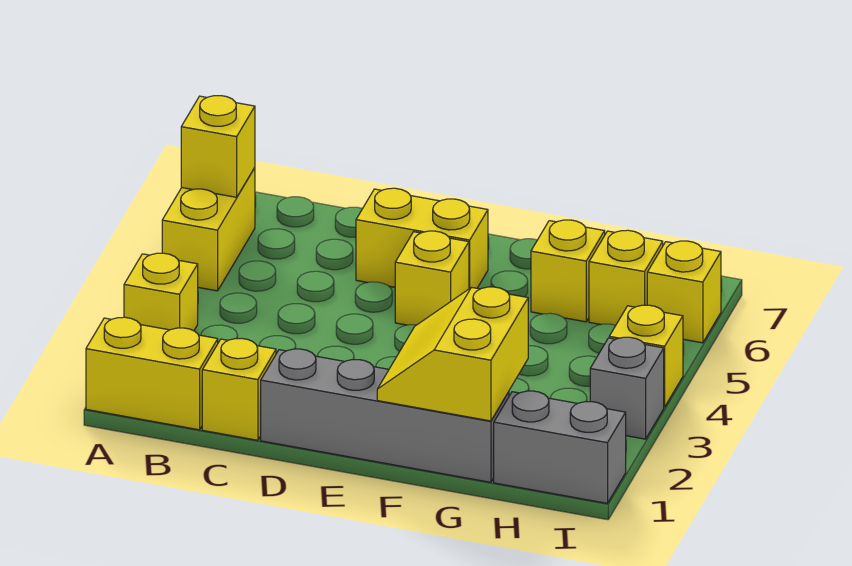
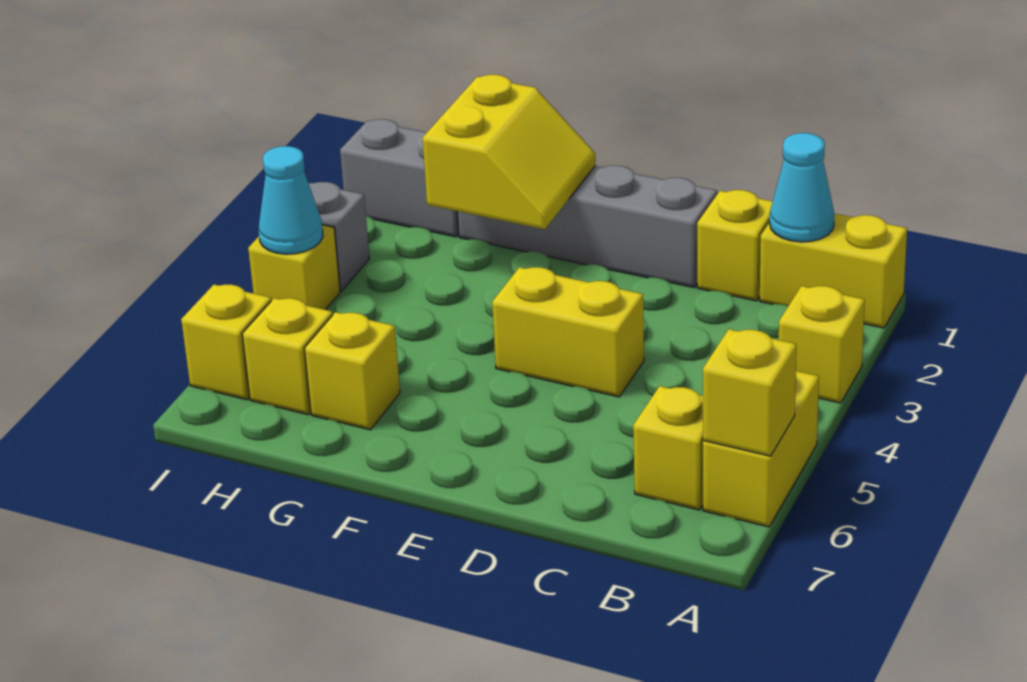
none -> cyan 1x1 cone [770,133,834,242]
yellow 1x2 brick [356,188,488,289] -> yellow 1x2 brick moved to [492,267,644,397]
yellow 1x1 brick [395,231,469,325] -> yellow 1x1 brick moved to [633,386,703,510]
none -> cyan 1x1 cone [259,146,323,254]

